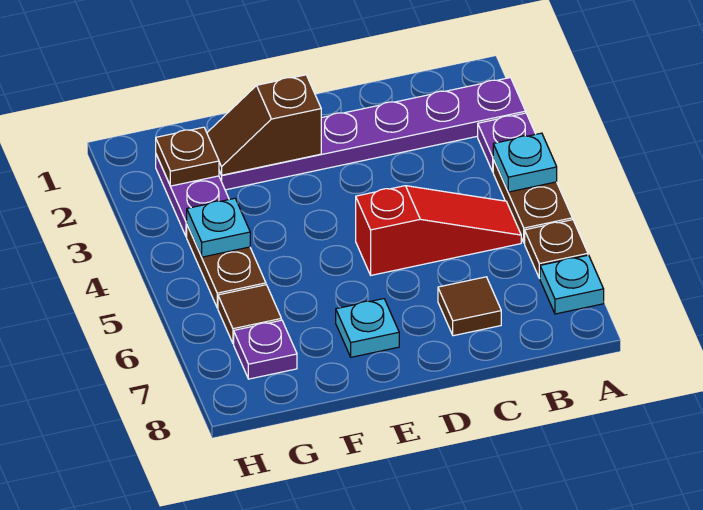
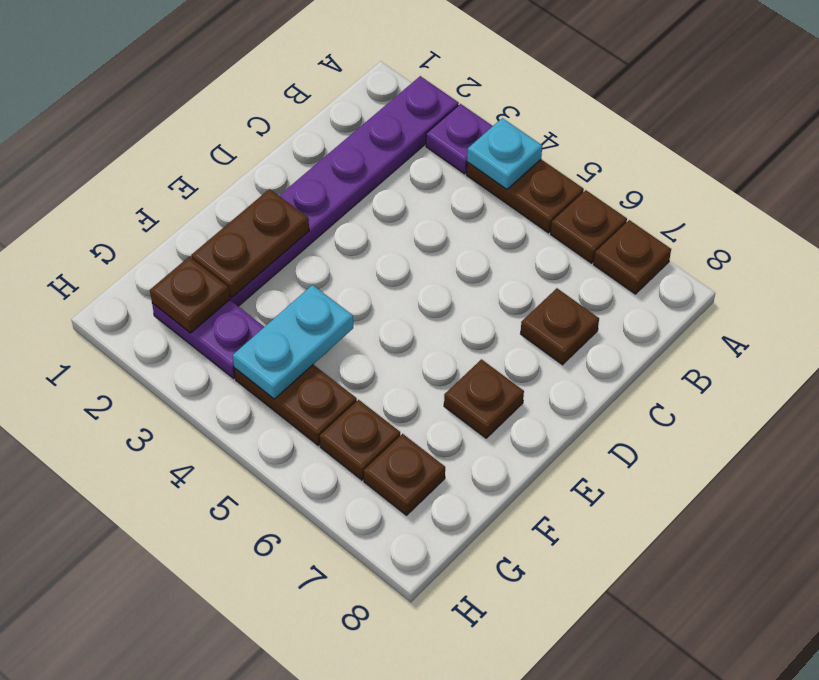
cyan 1x1 plate [540,255,604,314] -> brown 1x1 plate [594,220,671,294]
red 1x3 slope [356,186,521,275] -> none
brown 1x1 tile [438,277,501,336] -> brown 1x1 plate [521,288,599,365]
brown 1x2 slope [207,75,321,175] -> brown 1x2 plate [191,189,309,298]
cyan 1x1 plate [336,299,399,357] -> brown 1x1 plate [444,359,524,438]
cyan 1x1 plate [187,198,250,257] -> cyan 1x2 plate [233,285,353,399]
brown 1x1 tile [218,285,281,344] -> brown 1x1 plate [320,400,400,480]
purple 1x1 plate [234,320,297,379] -> brown 1x1 plate [364,434,445,515]

